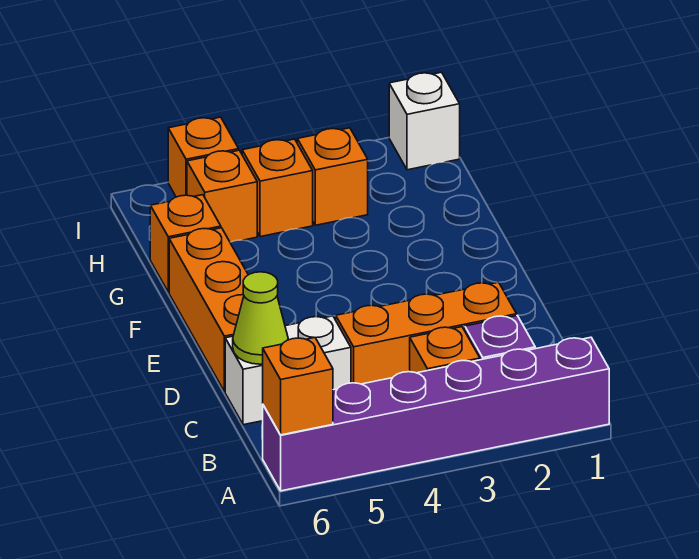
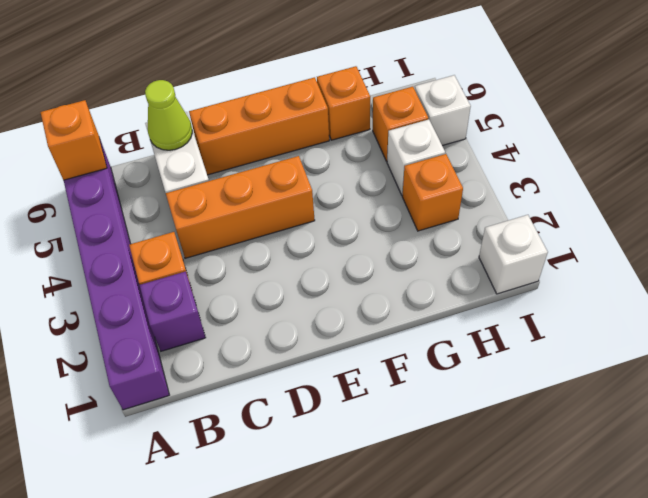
orange 1x3 brick [336,282,517,384] -> orange 1x3 brick turned to [166,156,315,258]
orange 1x1 brick [242,139,313,237] -> white 1x1 brick [387,119,445,195]
orange 1x1 brick [168,117,239,197] -> white 1x1 brick [415,75,471,146]

